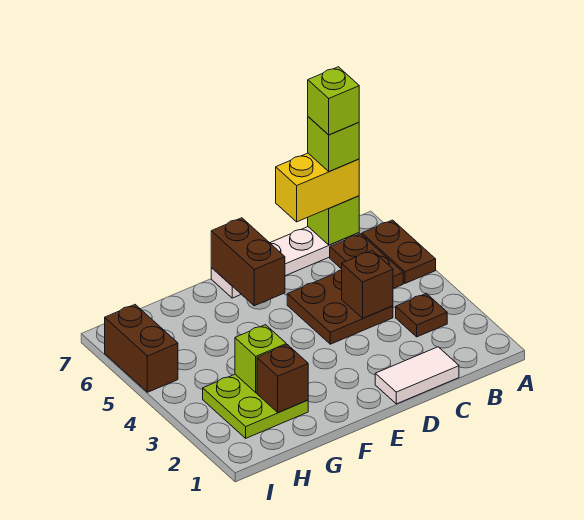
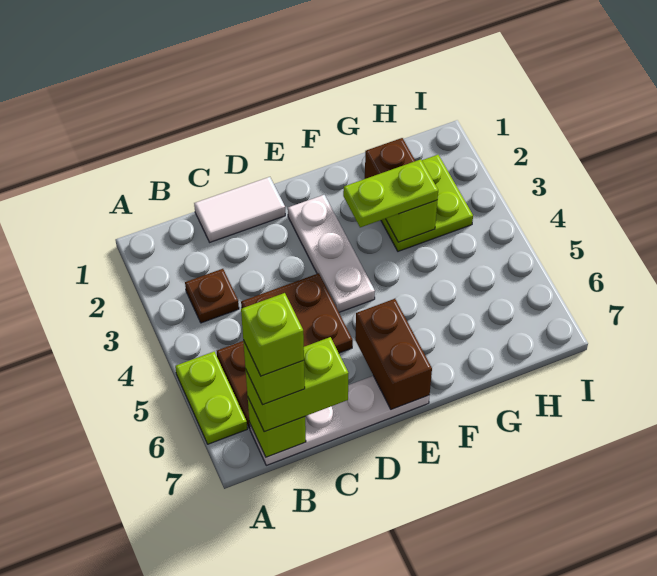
brown 1x2 plate [362,220,436,283] -> lime 1x2 plate [175,352,247,444]
yellow 1x2 brick [276,153,359,222] -> lime 1x2 brick [246,337,348,432]
brown 1x1 brick [342,251,393,318] -> none
none -> white 1x3 plate [288,195,375,312]
none -> lime 1x2 plate [343,159,438,227]
brown 1x2 brick [105,305,178,392] -> none

